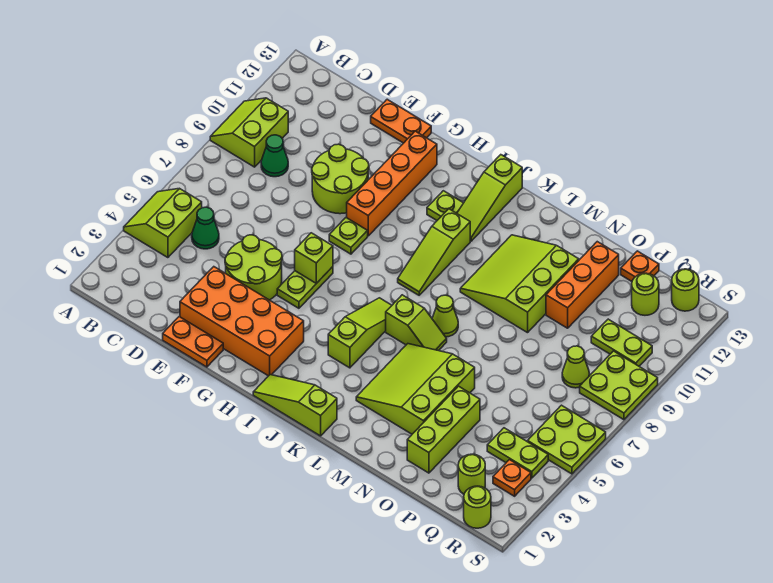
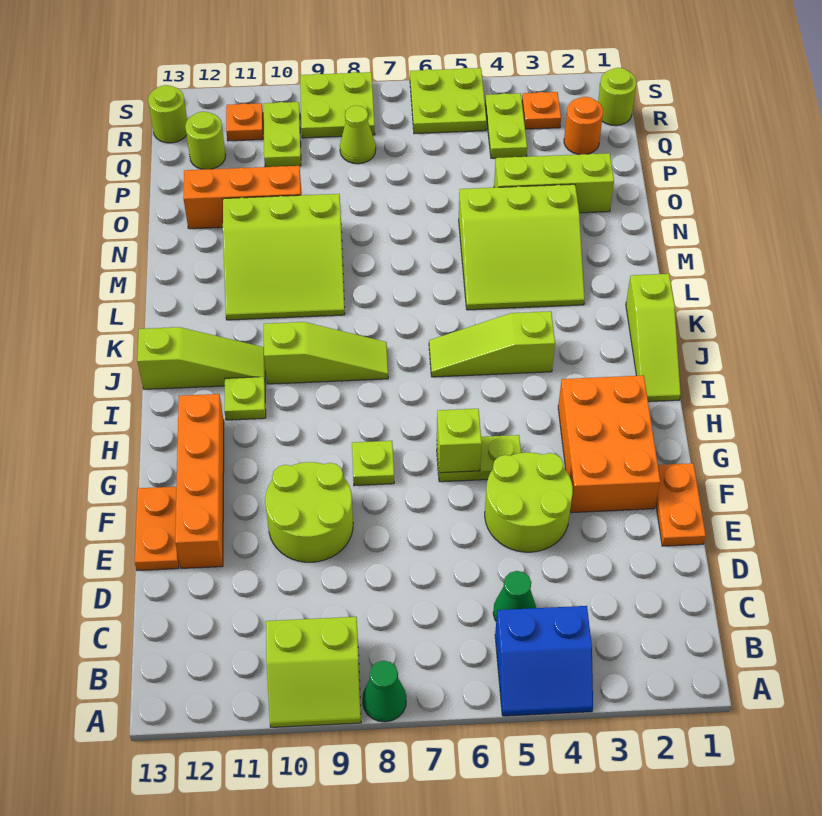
lime 2x2 slope [124,189,202,258] -> blue 2x2 slope [495,606,593,716]
green 1x1 cone [261,135,288,177] -> green 1x1 cone moved to [362,661,406,722]
orange 2x4 brick [180,267,304,376] -> orange 2x3 brick [558,375,660,513]
orange 1x4 brick [347,131,437,236] -> orange 1x4 brick turned to [175,394,224,568]
lime 1x2 slope [386,295,447,351] -> none
lime 1x1 cone [432,295,458,337] -> none
orange 1x1 plate [621,251,659,281] -> orange 1x1 plate moved to [226,103,263,141]
lime 1x1 round brick [458,454,485,494] -> orange 1x1 round brick [564,97,603,155]

